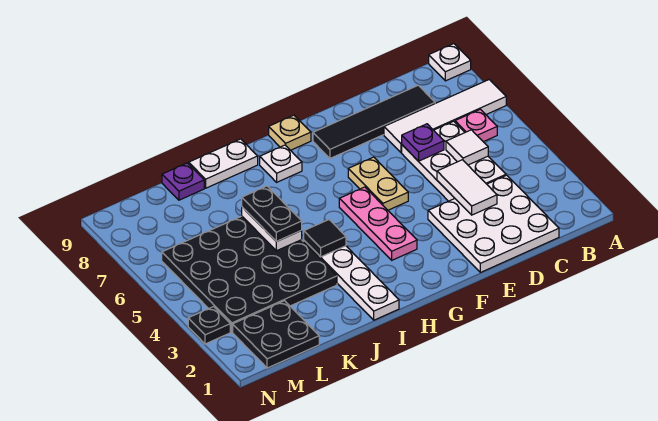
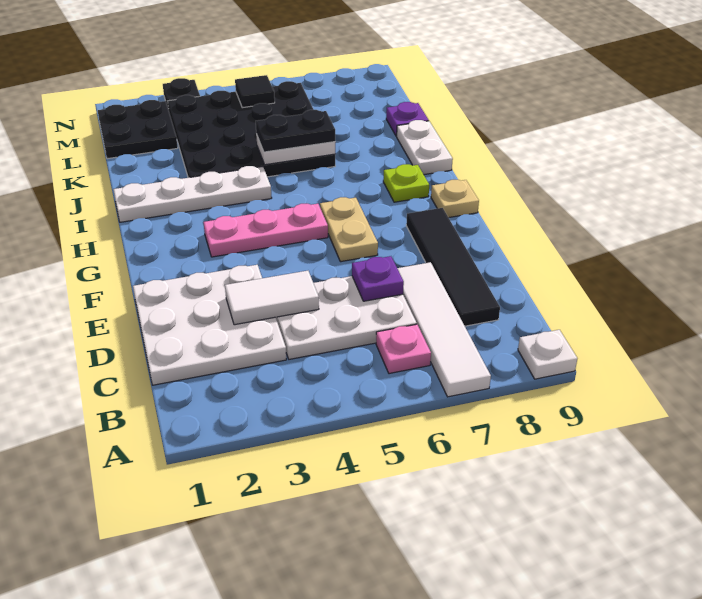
white 1x1 tile [446,130,488,165] -> none
tan 1x2 plate [348,157,408,210] -> tan 1x2 plate turned to [320,197,378,262]
white 1x1 plate [260,145,302,182] -> lime 1x1 plate [383,164,429,202]
black 1x1 tile [304,220,346,257] -> black 1x1 tile moved to [235,75,275,108]

